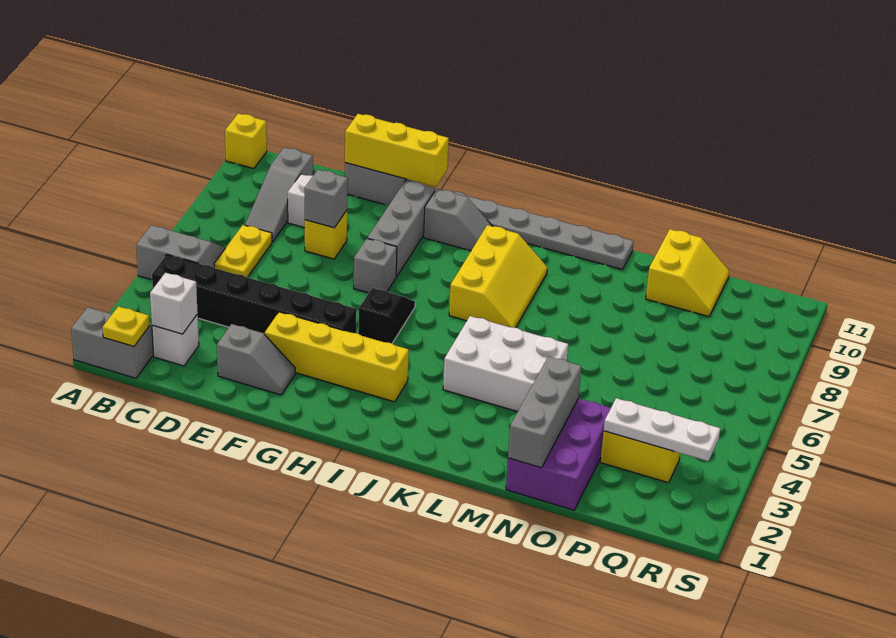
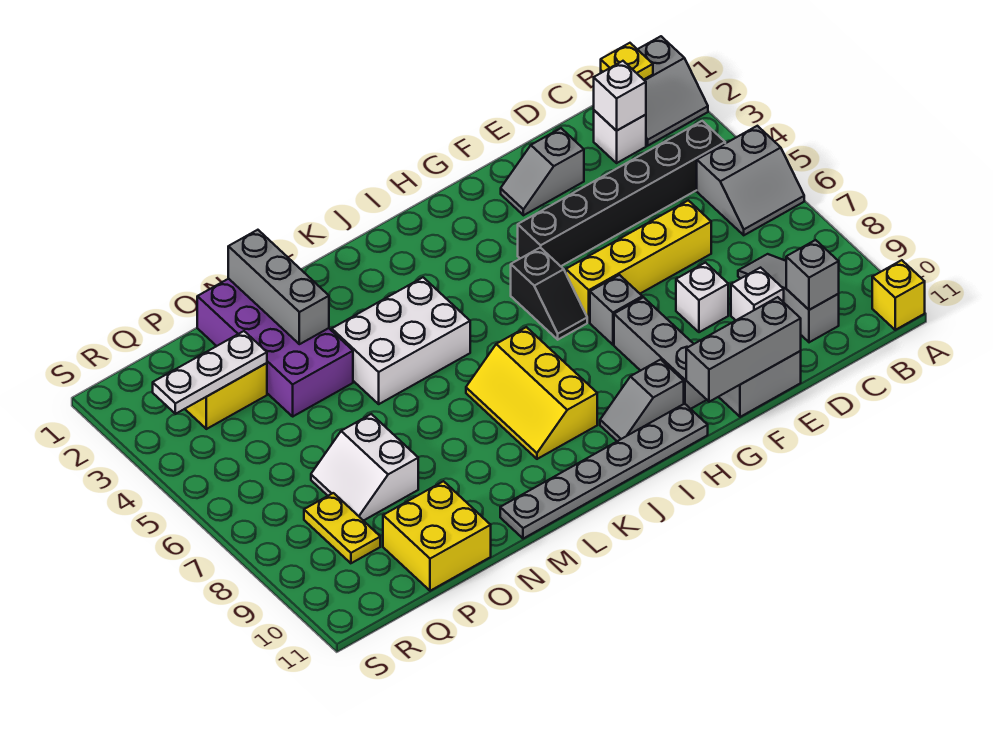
yellow 1x2 plate [214,225,272,277] -> yellow 1x2 plate moved to [304,493,380,563]
yellow 1x1 brick [305,211,347,259] -> white 1x1 brick [676,263,728,332]
grey 1x1 brick [305,170,348,228] -> grey 1x1 brick moved to [786,240,839,310]
yellow 1x3 brick [345,114,449,187] -> grey 1x3 brick [686,297,801,402]
yellow 1x4 brick [265,312,409,402] -> yellow 1x4 brick moved to [566,200,711,322]
purple 2x3 brick [506,398,611,510] -> purple 2x4 brick [197,279,353,416]
none -> white 2x2 slope [311,414,418,521]
yellow 2x2 slope [646,229,729,317] -> yellow 2x2 brick [383,481,491,591]

